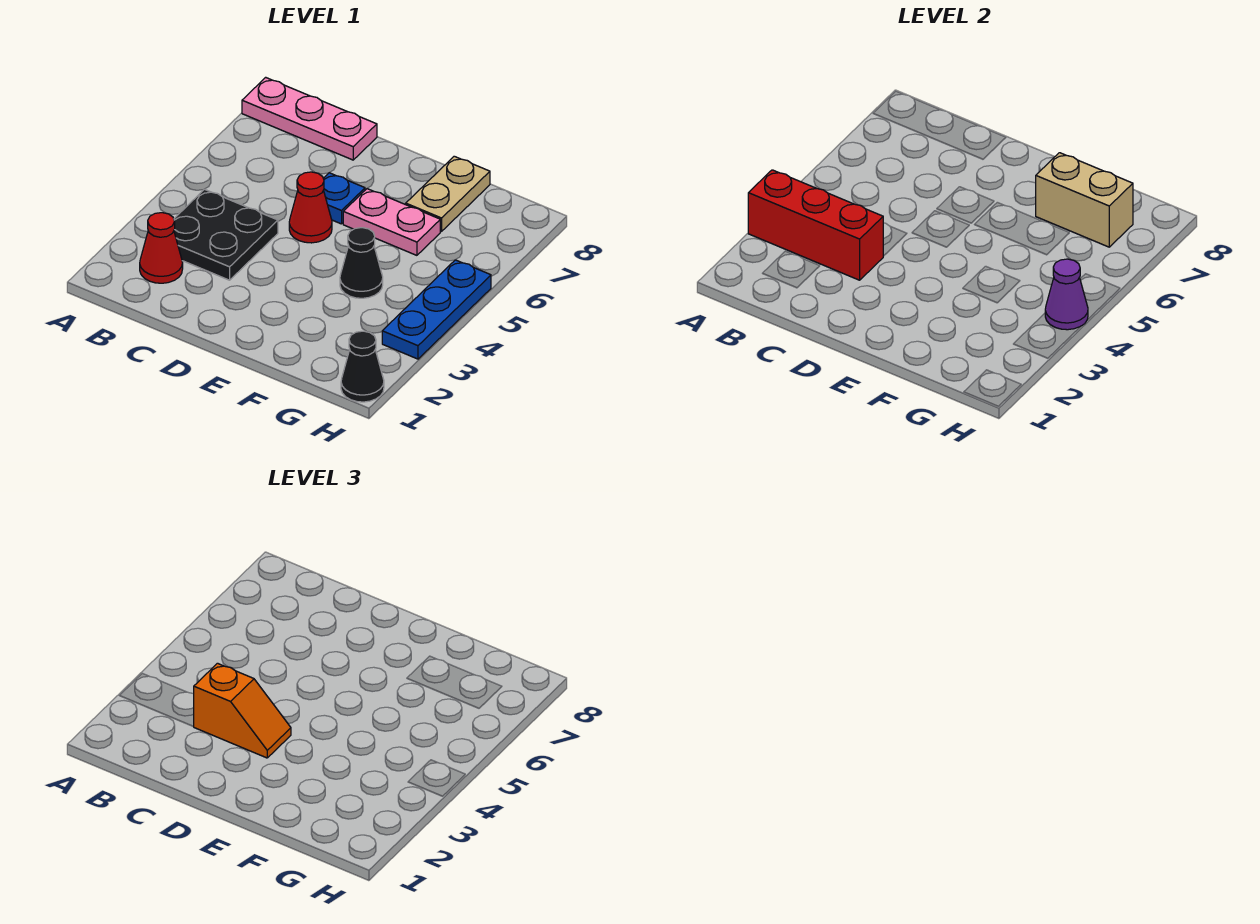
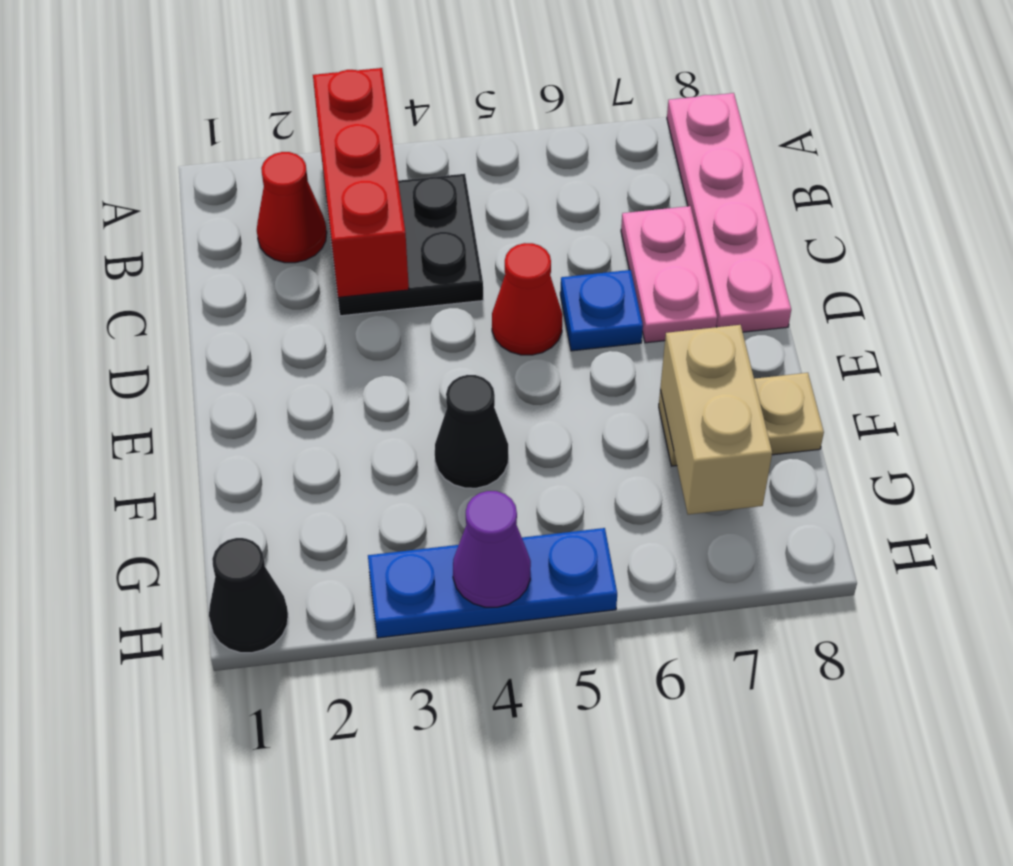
pink 1x3 plate [242,77,377,160] -> pink 1x4 plate [667,93,791,332]
orange 1x2 slope [193,663,291,758] -> none
pink 1x2 plate [343,189,440,255] -> pink 1x2 plate moved to [621,206,717,343]

